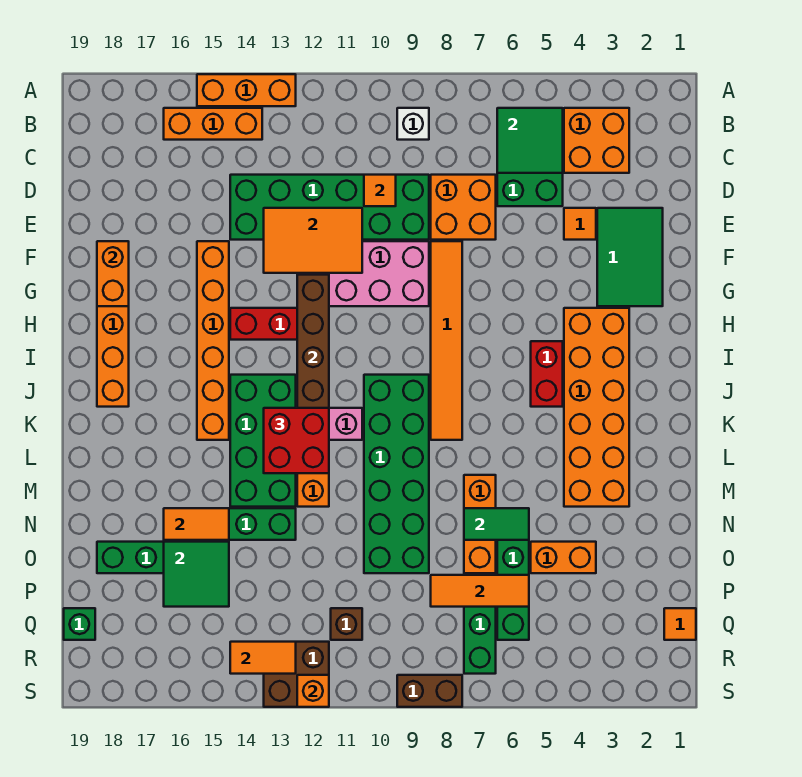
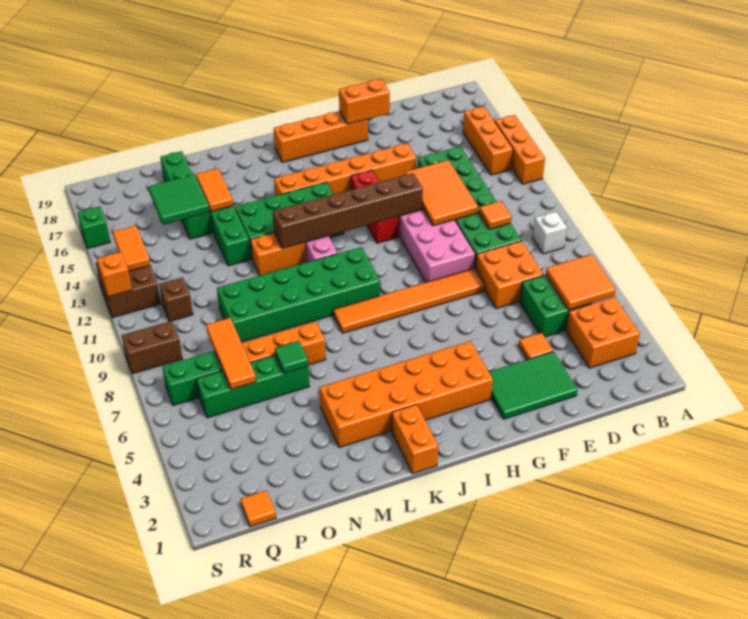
green 2x2 tile [497,108,563,173] -> orange 2x2 tile [546,255,616,310]
red 1x2 brick [531,341,563,407] -> none
red 2x2 brick [264,408,329,473] -> none
green 1x2 tile [464,508,529,540] -> green 1x1 tile [275,341,308,374]
orange 1x2 brick [531,542,596,573] -> orange 1x2 brick moved to [392,404,438,474]
green 1x1 brick [64,608,95,640] -> green 1x1 brick moved to [77,207,110,248]
brown 1x2 brick [397,675,462,707] -> brown 1x2 brick turned to [121,321,182,374]

